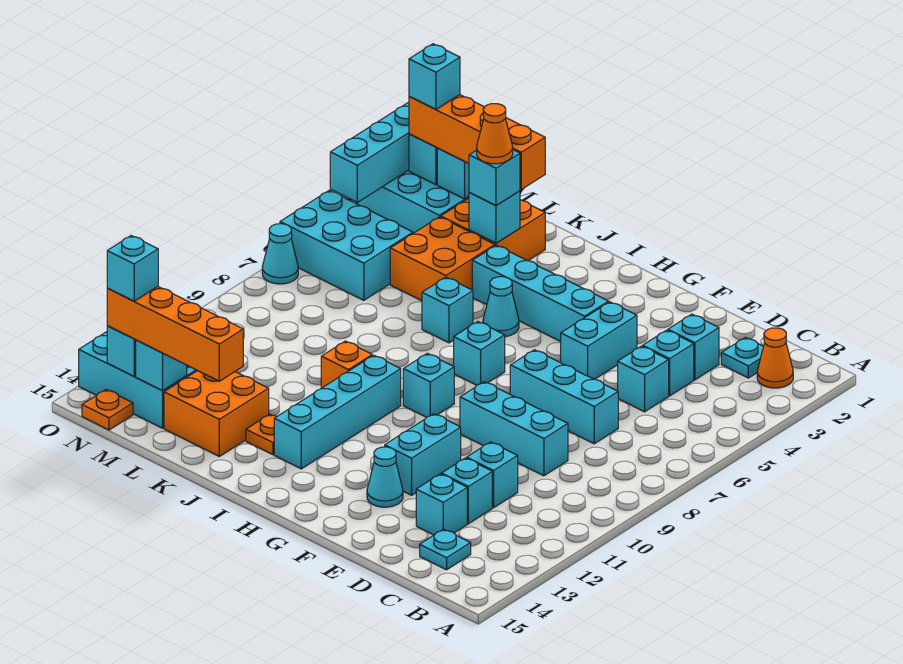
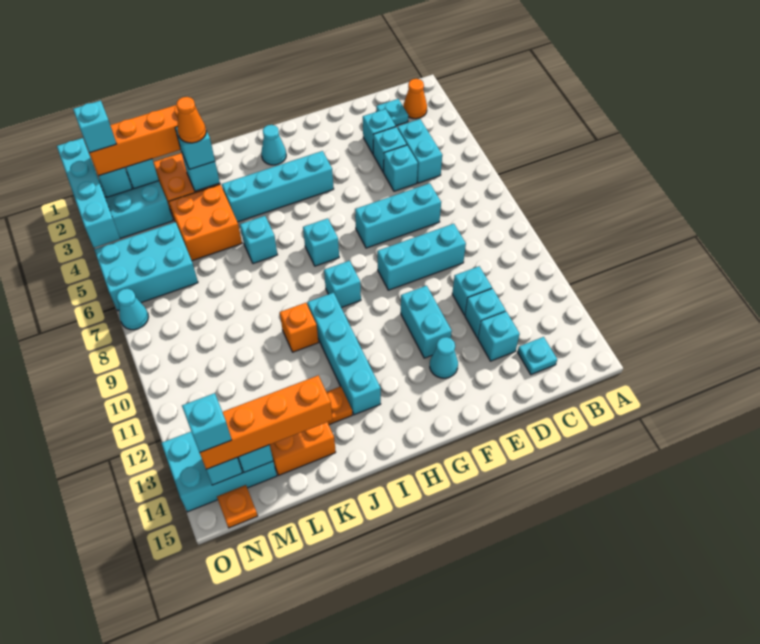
cyan 1x2 brick [561,302,637,379] -> cyan 1x2 brick moved to [397,119,442,183]
cyan 1x1 cone [483,277,519,337] -> cyan 1x1 cone moved to [261,125,286,165]

